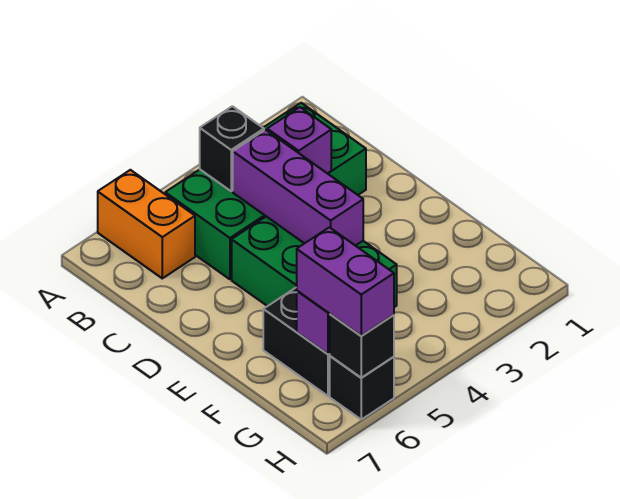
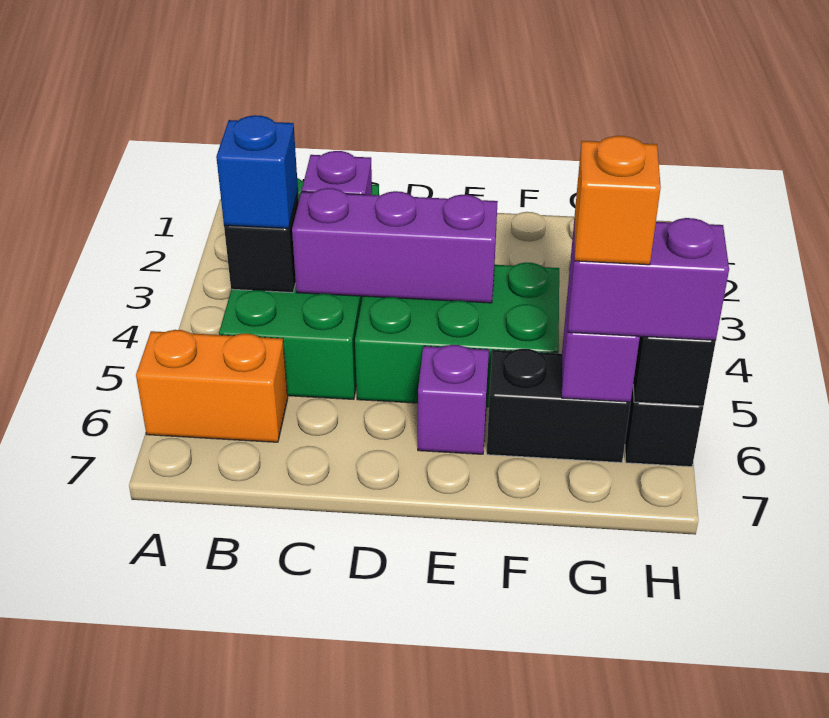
none -> blue 1x1 brick [216,115,298,228]
none -> purple 1x1 brick [418,345,489,454]
none -> orange 1x1 brick [574,136,661,265]

